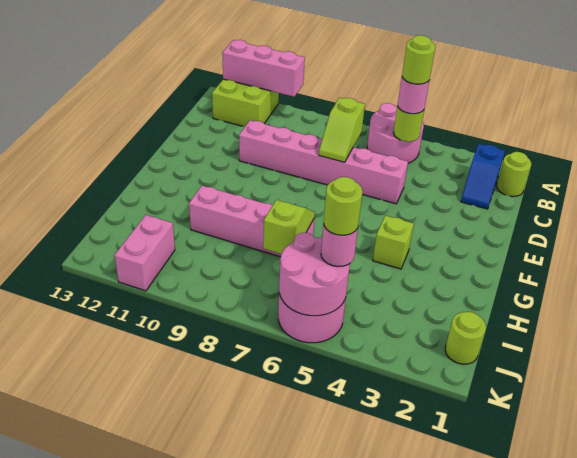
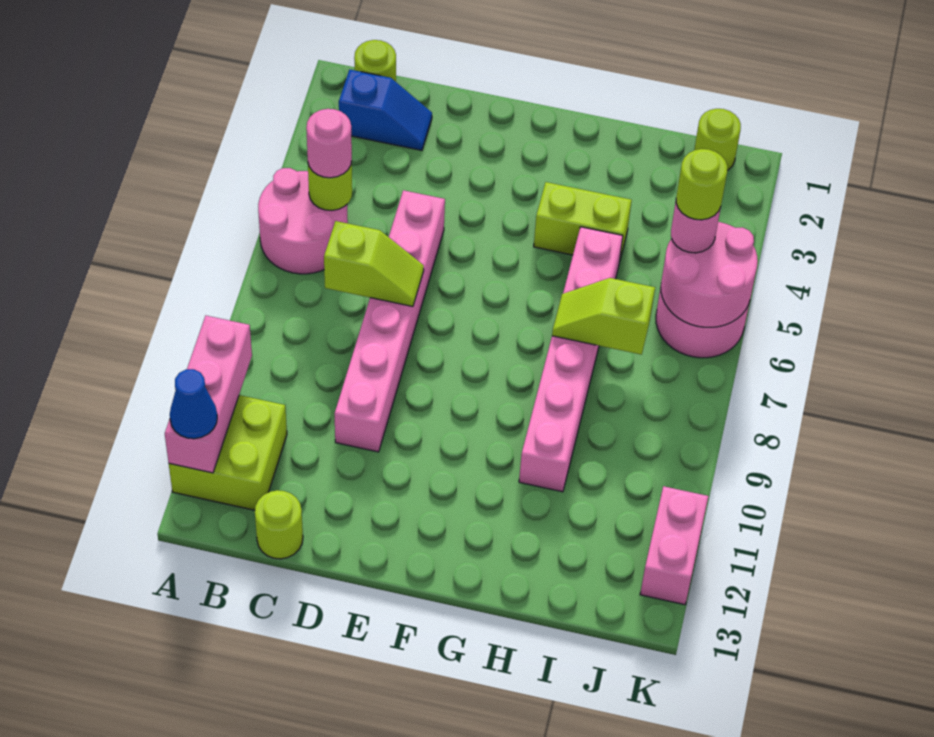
none -> blue 1x1 cone [170,369,217,439]
lime 1x1 round brick [402,35,435,84] -> lime 1x1 round brick moved to [255,490,303,559]
lime 1x1 brick [373,215,414,269] -> lime 1x2 brick [534,182,632,262]
pink 1x4 brick [189,186,314,257] -> pink 1x6 brick [519,227,623,492]
pink 1x2 brick [114,215,175,291] -> pink 1x2 brick turned to [640,486,708,605]

